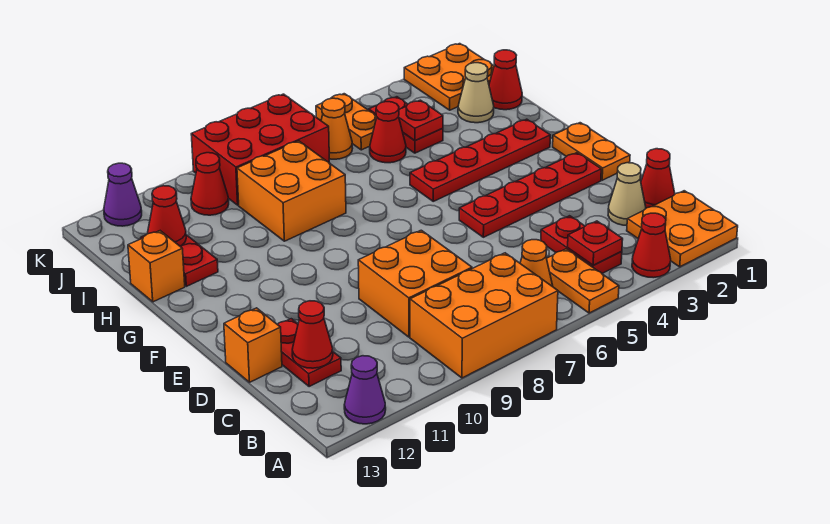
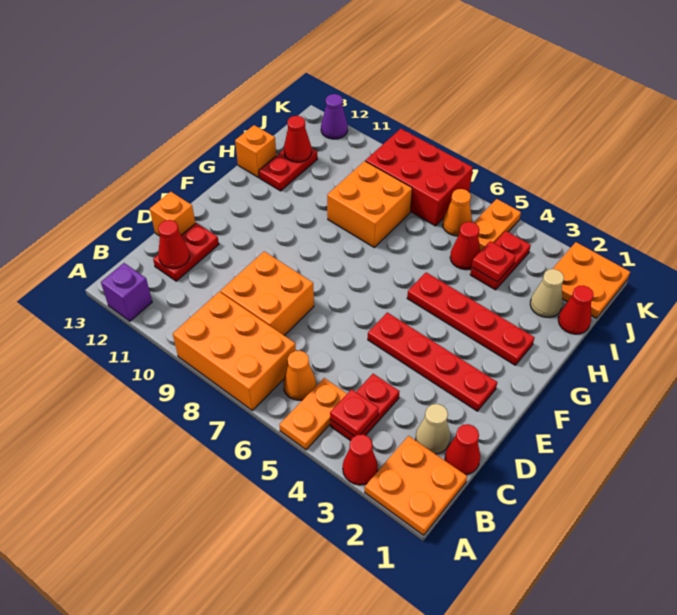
purple 1x1 cone [344,356,386,424] -> purple 1x1 brick [101,263,152,321]
orange 1x2 plate [553,123,630,180] -> none
red 1x1 cone [191,153,229,215] -> none

